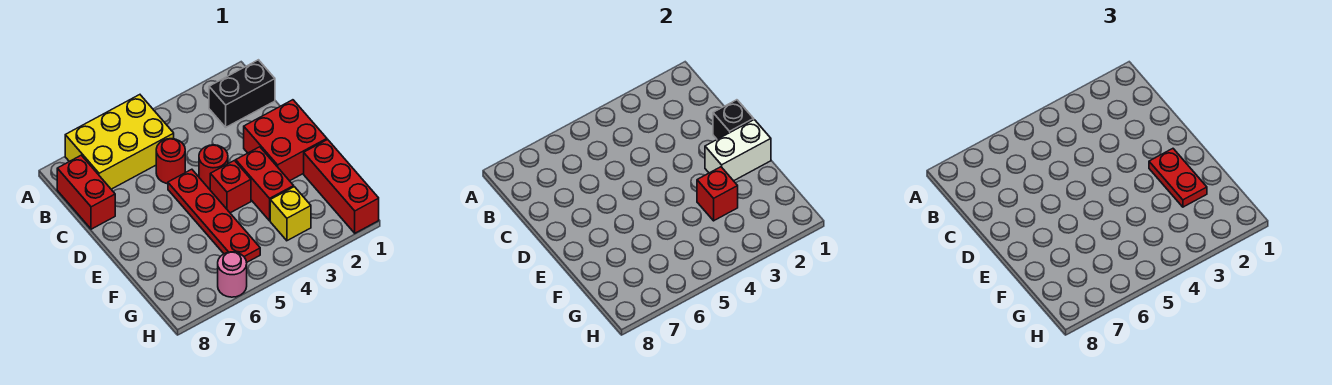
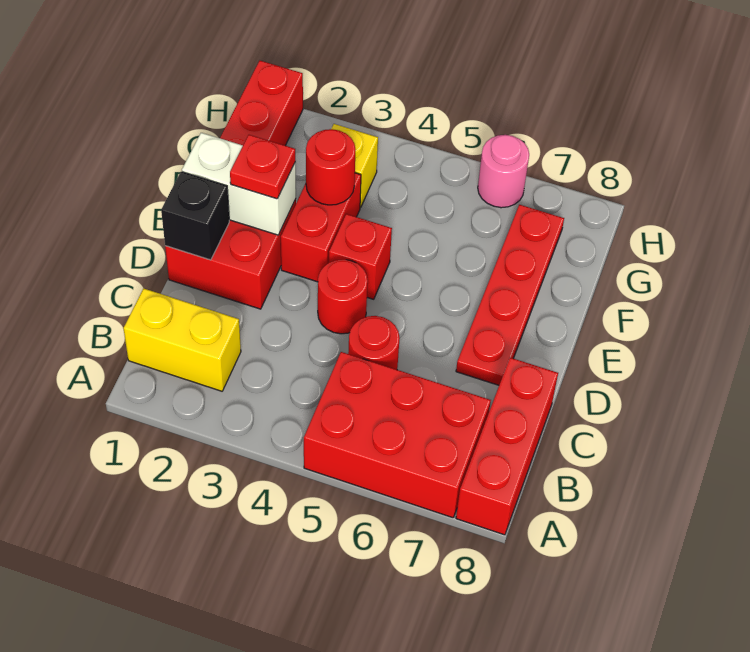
yellow 2x3 brick [65,95,174,189] -> red 2x3 brick [304,352,491,518]
black 1x2 brick [209,60,275,127] -> yellow 1x2 brick [123,289,241,391]
red 1x2 brick [57,155,115,229] -> red 1x3 brick [456,358,558,535]
red 1x4 plate [168,169,260,263] -> red 1x4 plate moved to [456,205,564,385]
red 1x2 plate [1149,149,1207,207] -> red 1x1 plate [230,135,296,199]
red 1x1 brick [697,167,738,221] -> red 1x1 round brick [306,129,355,205]

